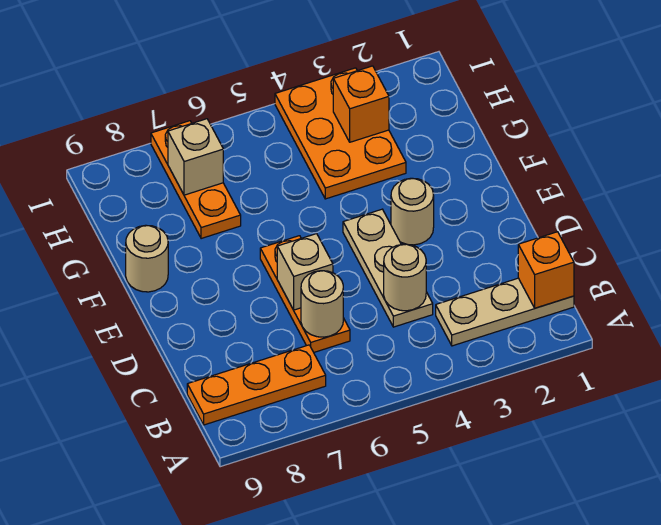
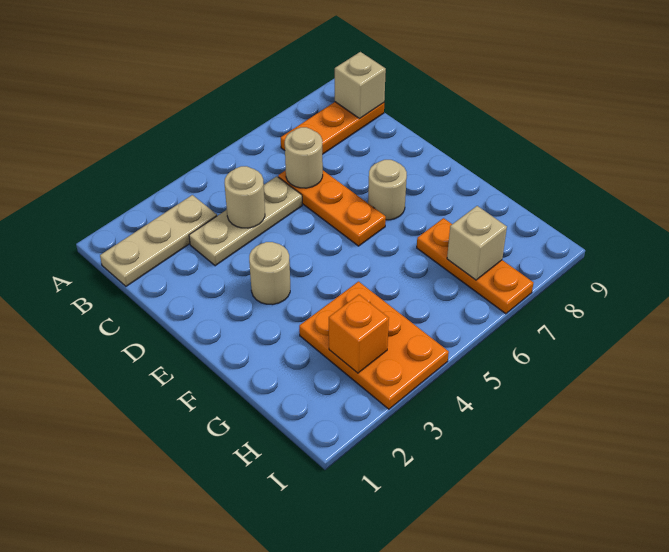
orange 1x1 brick [518,232,574,308] -> none
tan 1x3 plate [343,209,433,327] -> tan 1x3 plate turned to [189,176,302,266]
tan 1x1 brick [277,234,333,310] -> tan 1x1 brick moved to [335,52,386,118]
tan 1x1 round brick [126,225,168,292] -> tan 1x1 round brick moved to [368,160,407,220]

